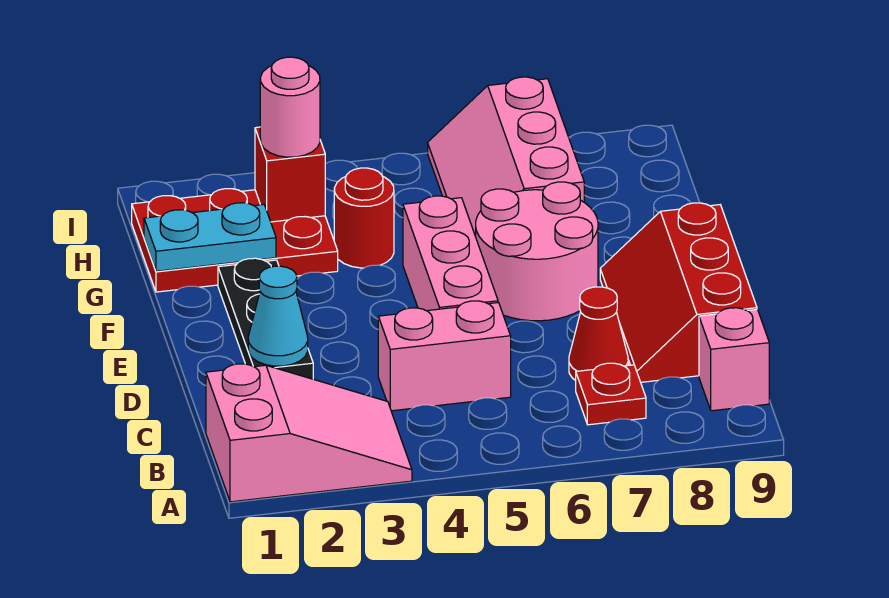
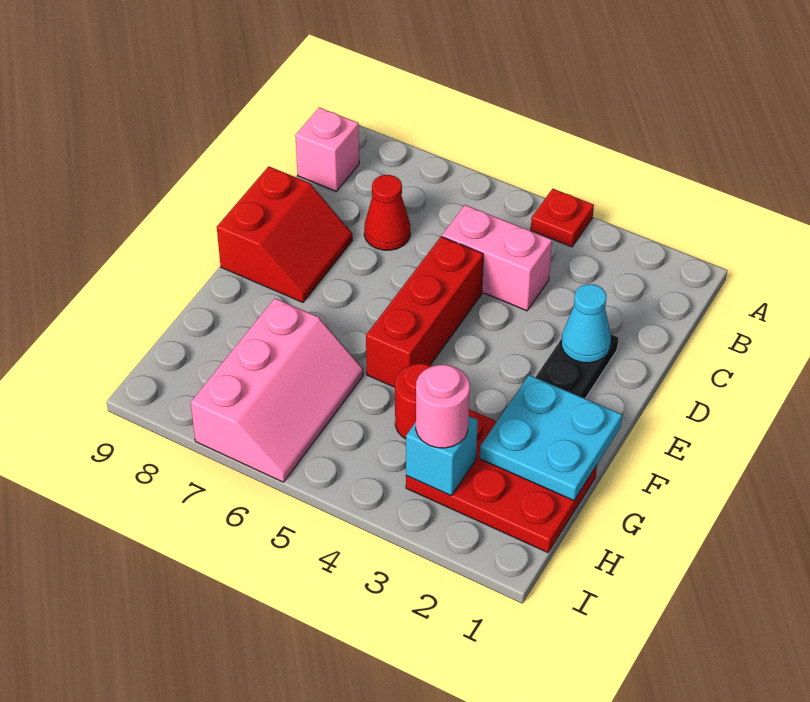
pink 2x3 slope [206,364,412,502] -> none
red 1x1 plate [576,363,646,425] -> red 1x1 plate moved to [531,189,594,247]
red 2x3 slope [600,203,757,382] -> red 2x2 slope [217,166,352,302]
pink 1x3 brick [403,196,498,311] -> red 1x3 brick [366,237,483,387]
pink 2x2 round brick [476,182,598,321] -> none
cyan 1x2 plate [144,203,276,271] -> cyan 2x2 plate [480,375,622,500]
red 1x1 brick [255,127,325,222] -> cyan 1x1 brick [406,416,478,496]

